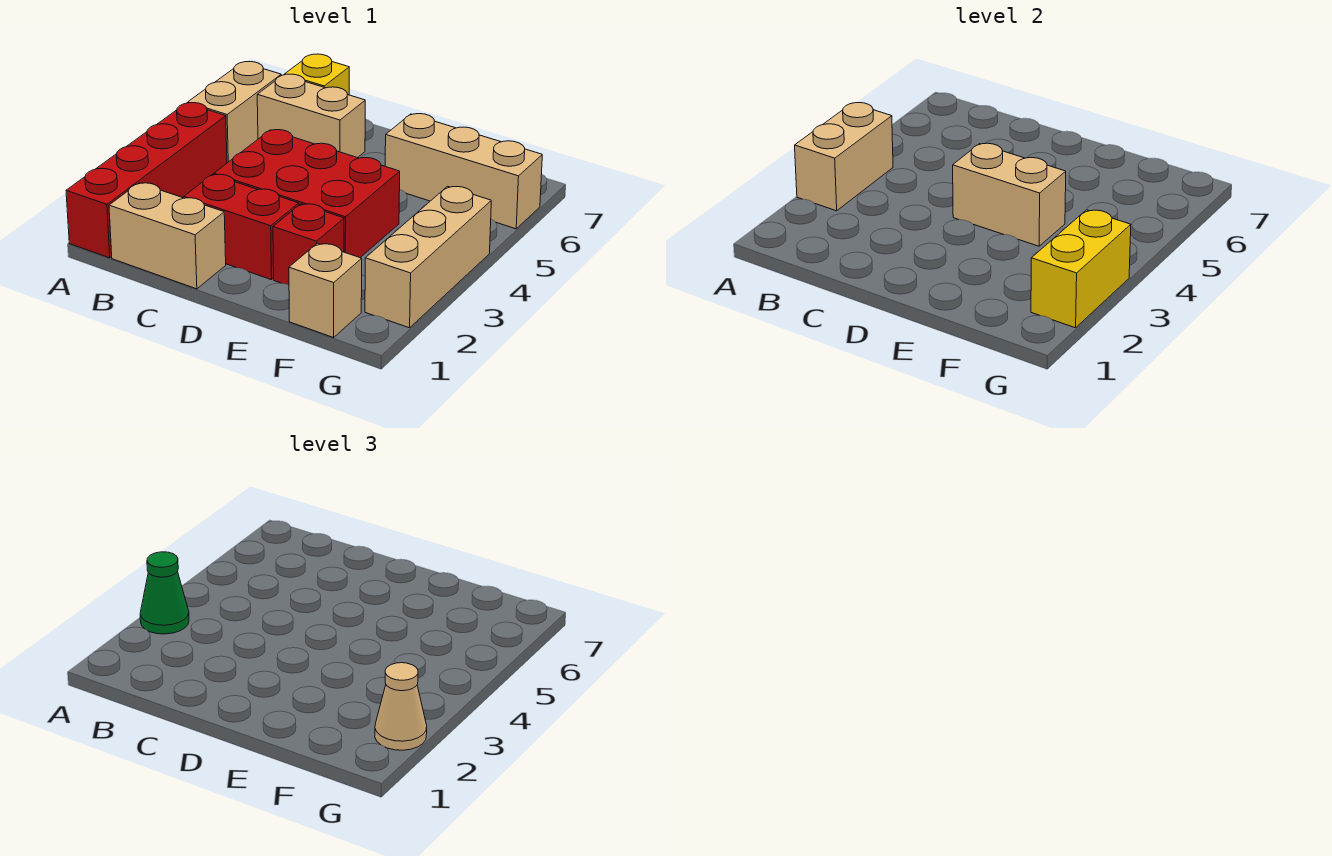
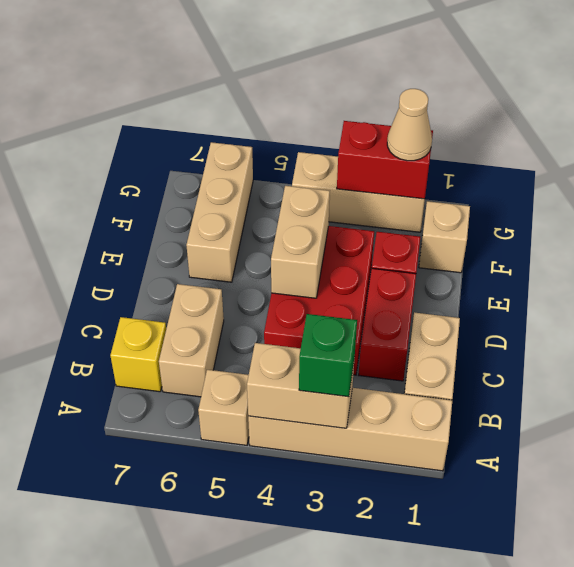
red 1x4 brick [66,103,227,258] -> tan 1x4 brick [248,388,452,471]
green 1x1 cone [140,552,189,634] -> green 1x1 brick [299,314,357,397]
tan 1x2 brick [188,62,281,163] -> tan 1x1 brick [198,370,249,445]
yellow 1x2 brick [1031,210,1131,328] -> red 1x2 brick [337,121,433,199]

